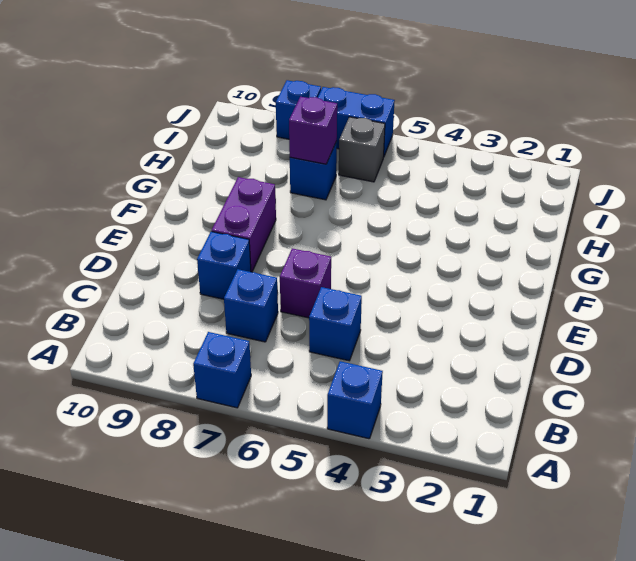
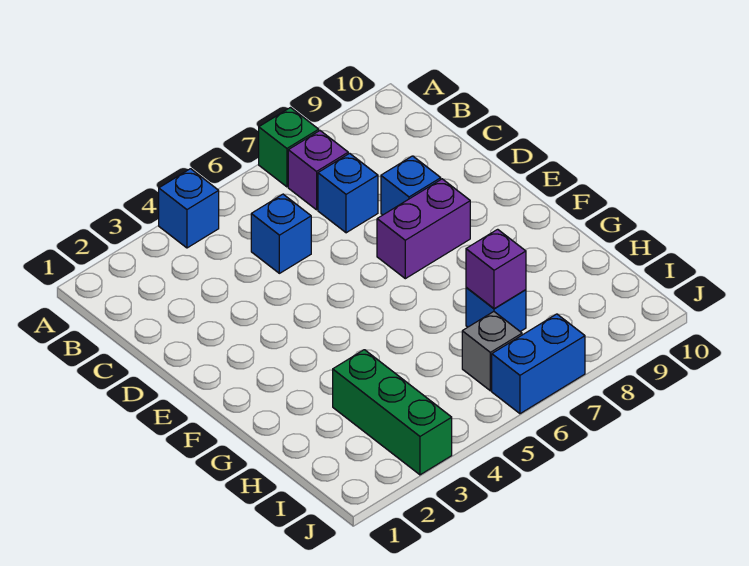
blue 1x1 brick [193,332,251,408] -> green 1x1 brick [259,108,319,187]
purple 1x1 brick [280,248,331,318] -> purple 1x1 brick moved to [288,131,348,210]
purple 1x2 brick [212,177,276,272] -> purple 1x2 brick turned to [377,179,470,279]
none -> green 1x3 brick [333,350,452,475]
blue 1x1 brick [276,80,321,139] -> none

